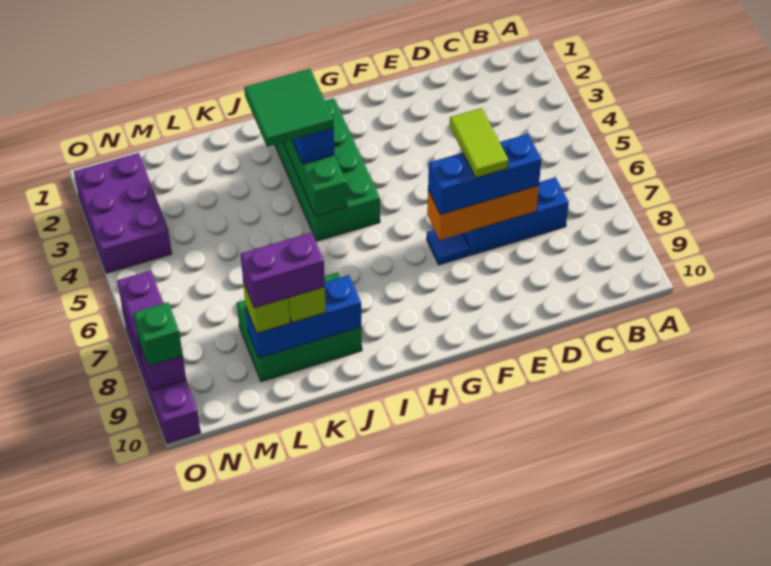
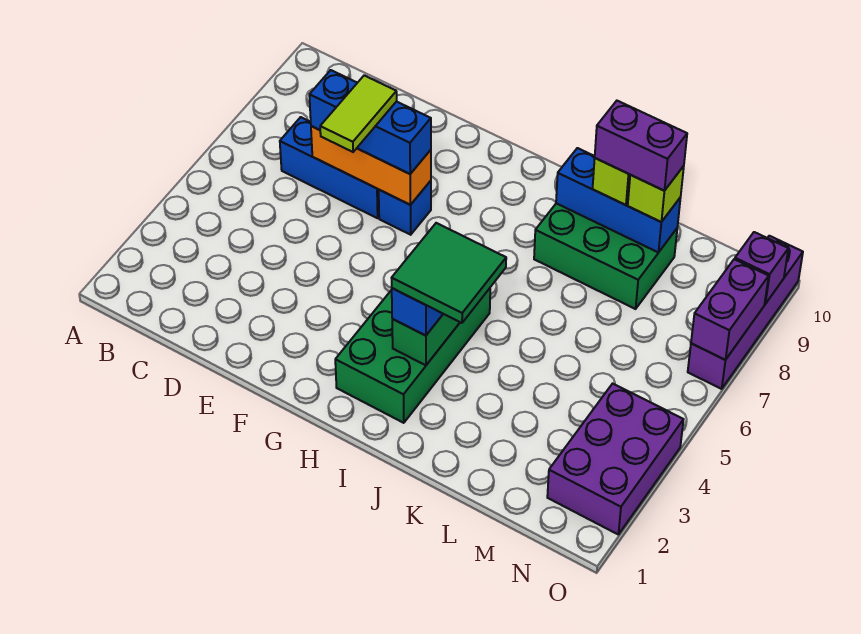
blue 1x1 tile [427,230,470,265] -> blue 1x1 brick [379,181,431,235]
green 1x1 brick [134,303,183,366] -> none

